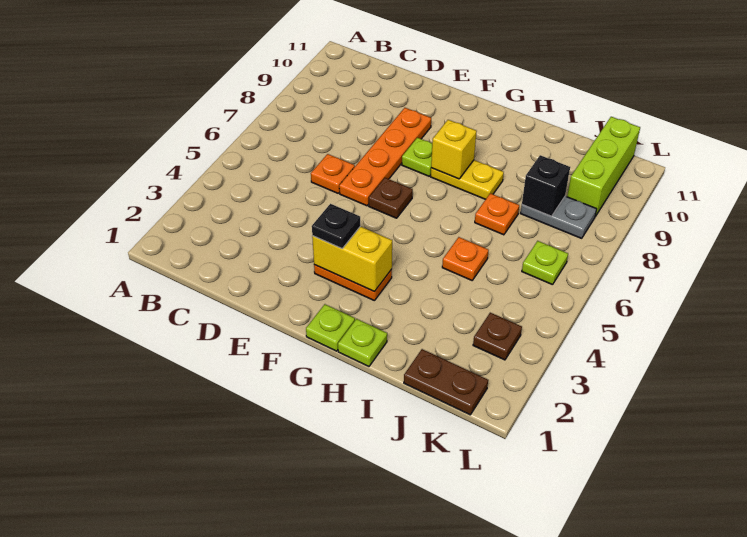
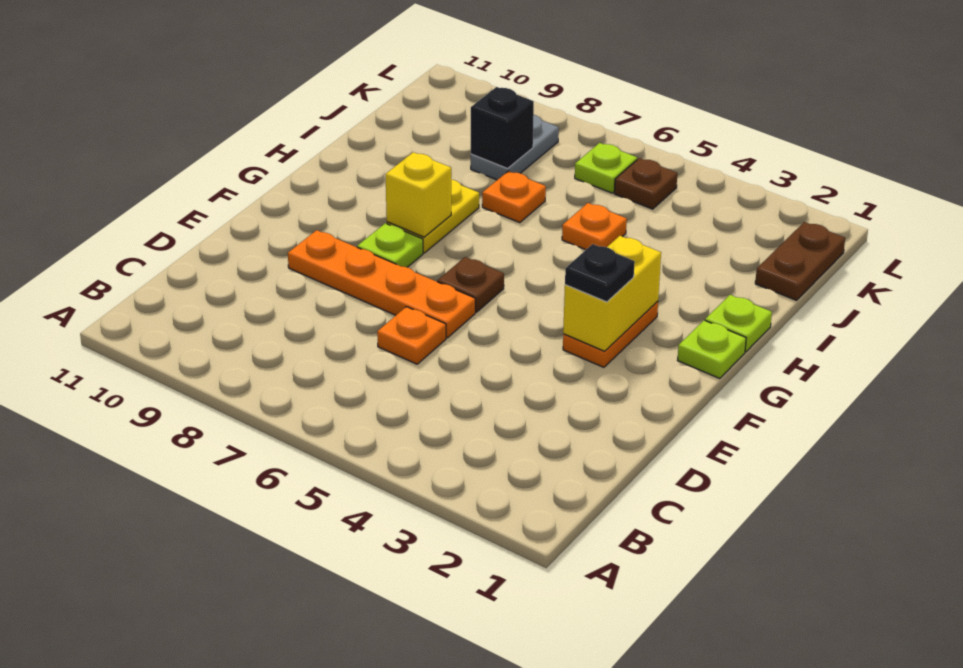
brown 1x1 plate [473,313,522,360] -> brown 1x1 plate moved to [614,158,677,209]
lime 1x3 brick [567,117,640,216] -> none

